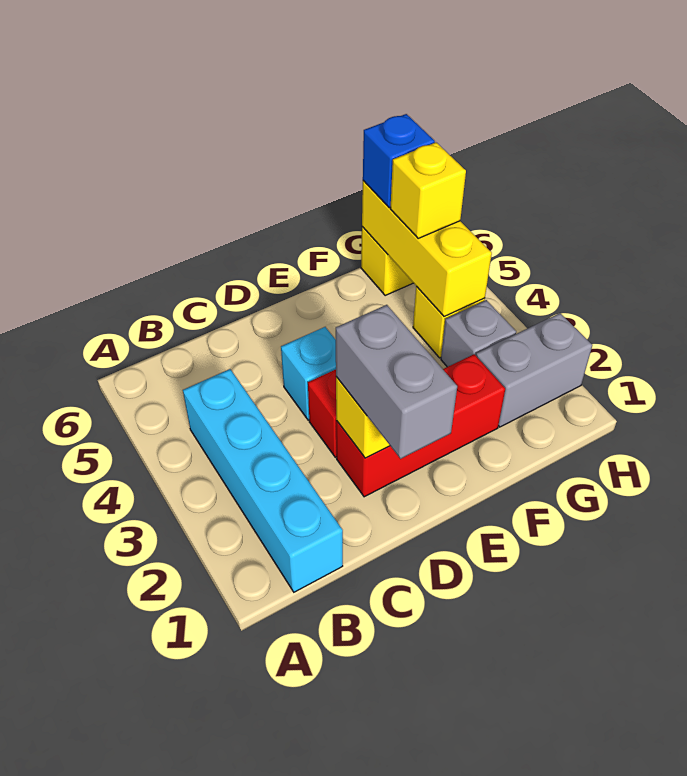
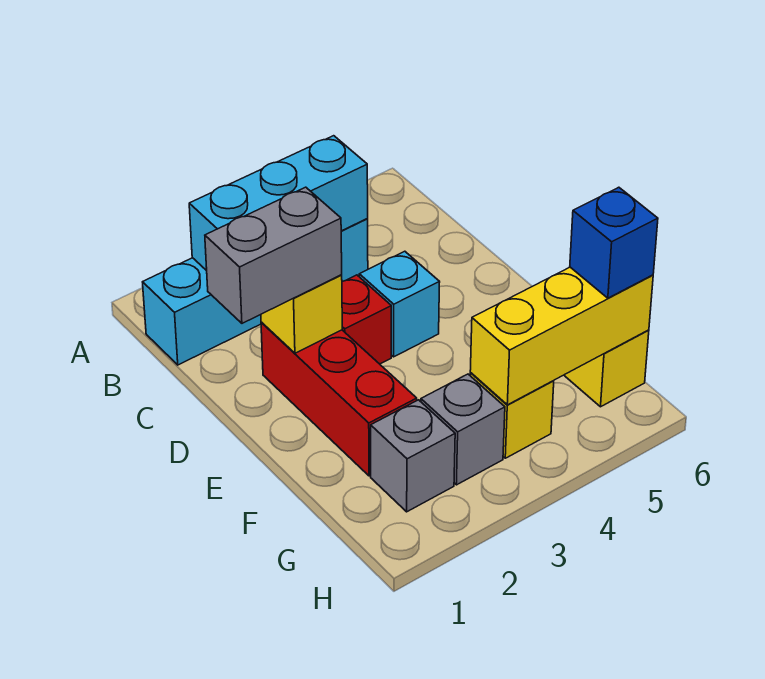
none -> cyan 1x3 brick [189,136,368,271]
grey 1x2 brick [476,313,592,427] -> grey 1x1 brick [371,400,455,512]
yellow 1x1 brick [390,142,466,238] -> none

